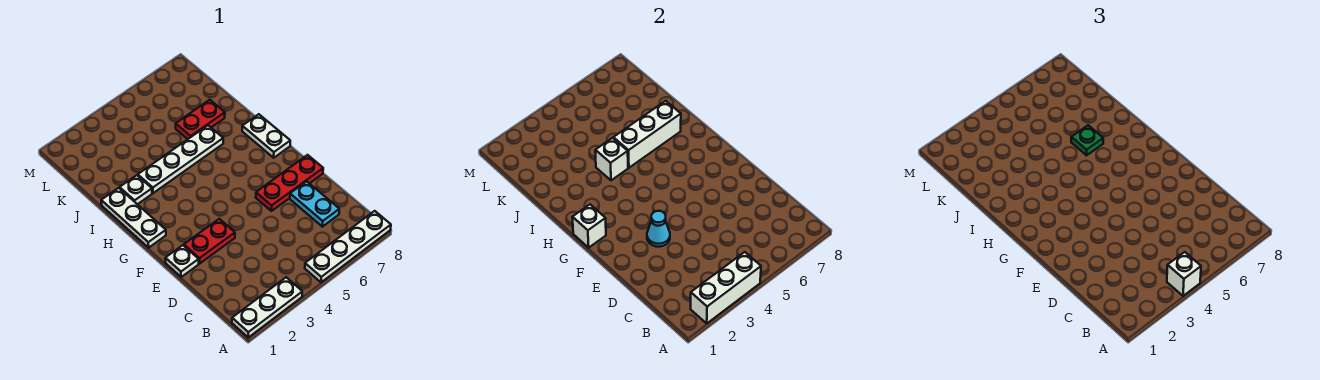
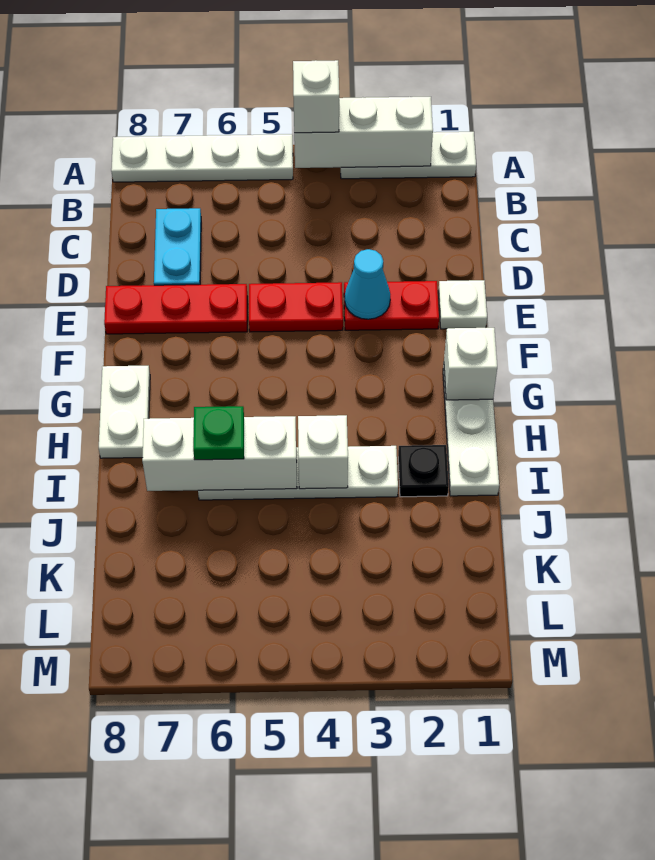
white 1x1 plate [120,175,152,204] -> black 1x1 plate [398,445,449,497]
red 1x2 plate [176,100,225,139] -> red 1x2 plate moved to [249,282,343,332]

